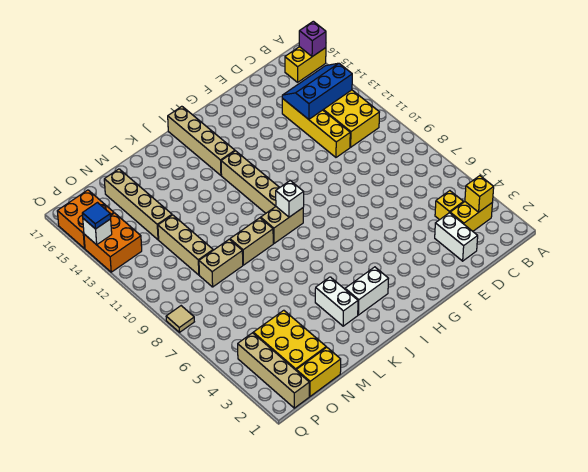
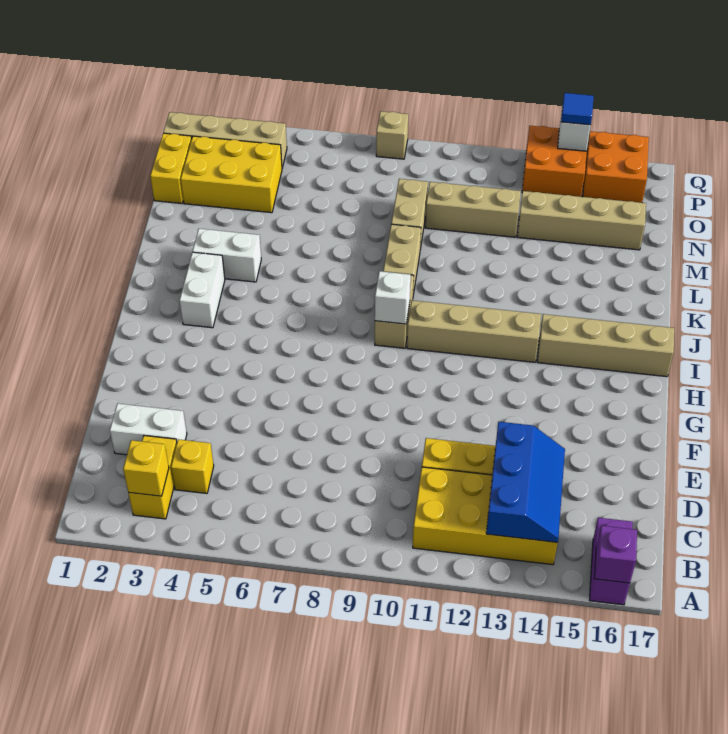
yellow 1x2 brick [285,47,326,82] -> purple 1x2 brick [590,518,633,605]
tan 1x1 tile [166,306,194,332] -> tan 1x1 brick [376,111,408,159]

